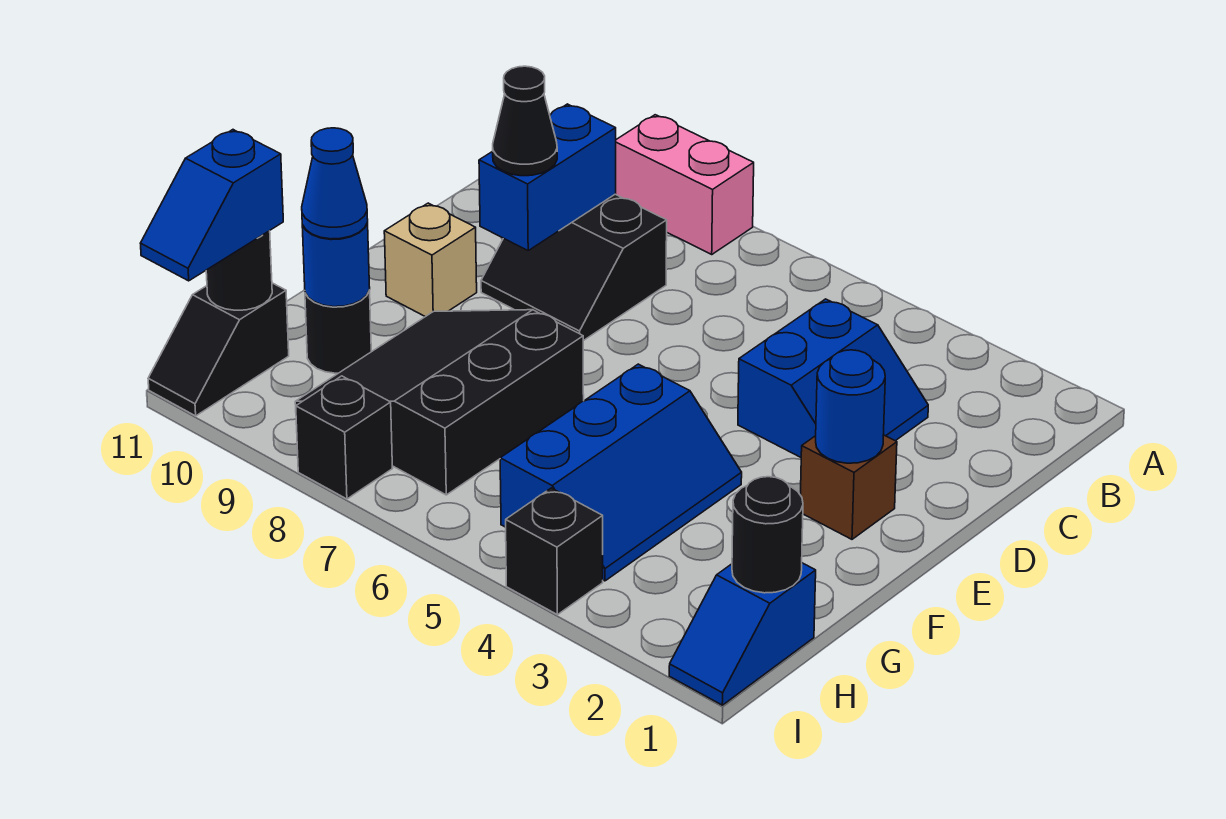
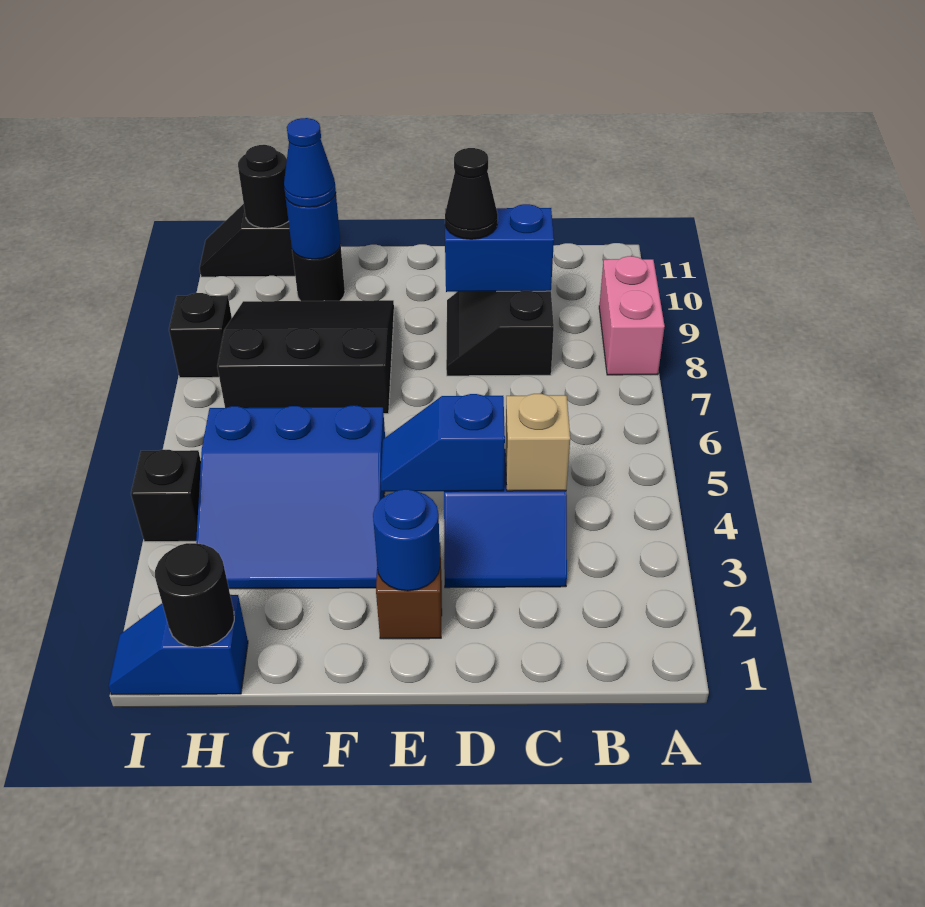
tan 1x1 brick [384,203,477,317] -> tan 1x1 brick moved to [505,394,570,491]
blue 2x3 slope [500,364,742,581] -> blue 3x3 slope [196,406,385,589]
blue 1x2 slope [140,130,283,281] -> blue 1x2 slope moved to [381,394,505,492]

